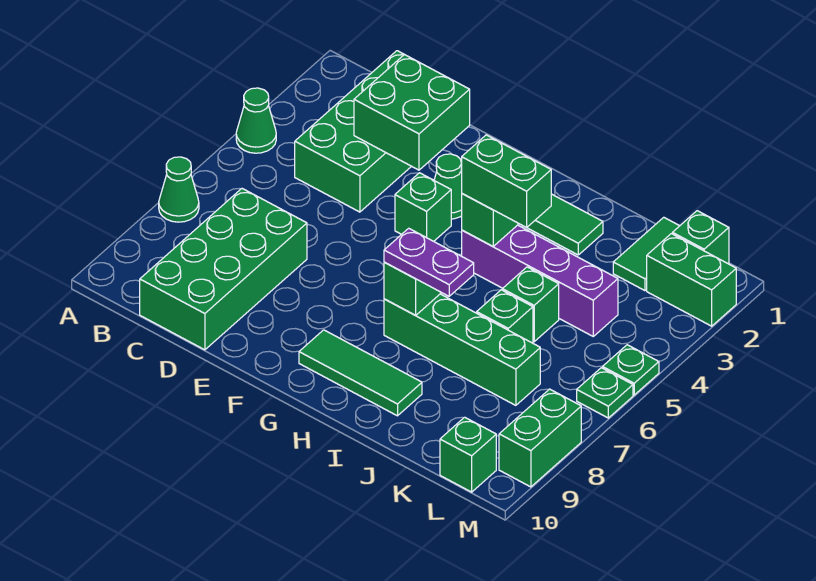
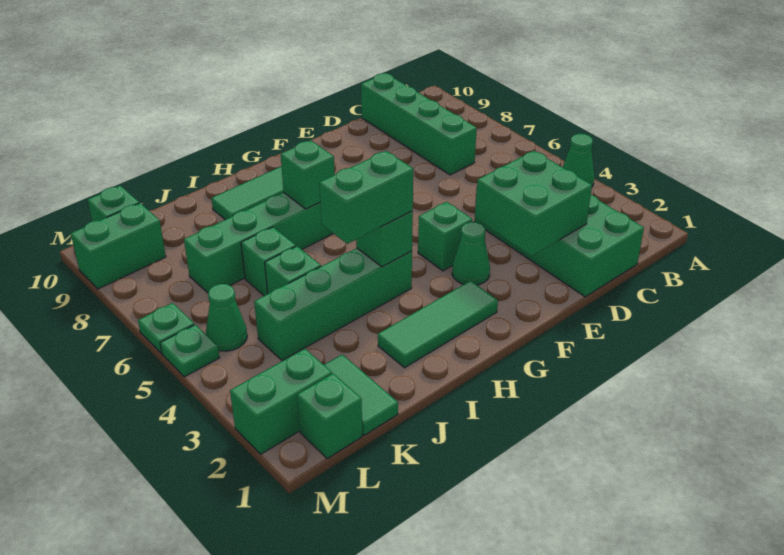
green 1x1 cone [159,157,199,222] -> green 1x1 cone moved to [206,284,247,351]
green 2x4 brick [140,189,307,350] -> green 1x4 brick [361,73,477,175]
purple 1x4 brick [462,225,618,336] -> green 1x4 brick [254,248,412,360]
purple 1x2 plate [384,228,474,296] -> none
green 1x2 brick [499,389,581,487] -> green 1x2 brick turned to [71,203,166,289]

